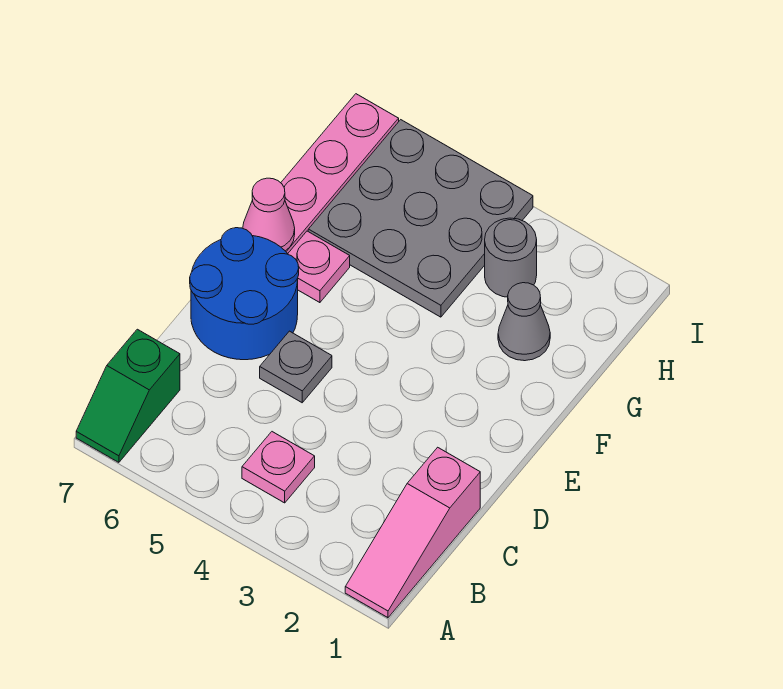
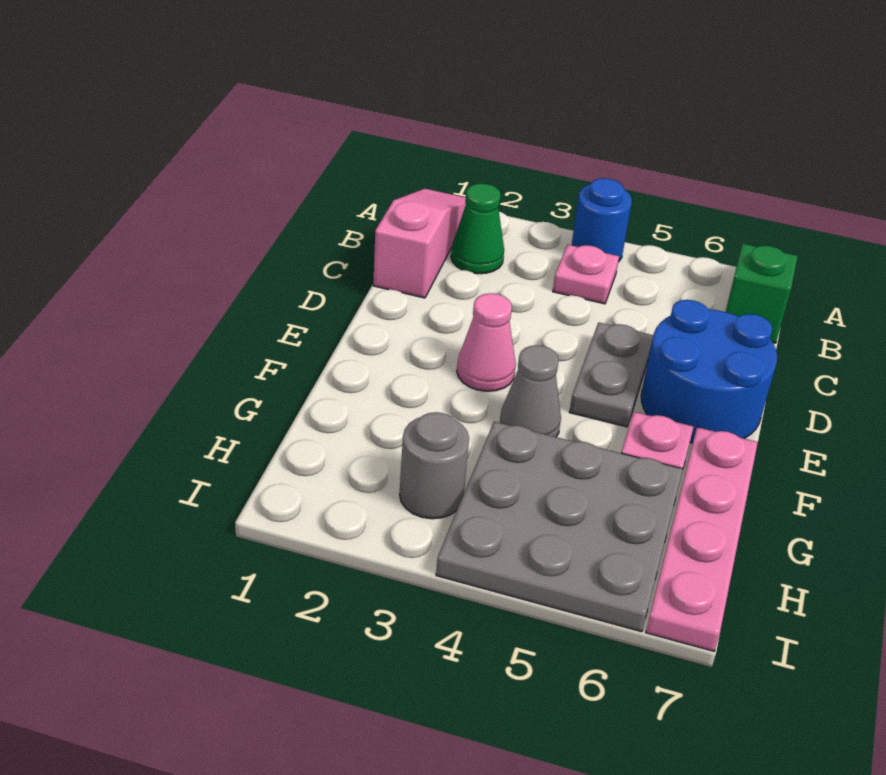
none -> blue 1x1 round brick [572,178,632,262]
none -> green 1x1 cone [451,183,504,274]
grey 1x1 plate [260,331,332,403] -> grey 1x2 plate [569,322,653,427]
pink 1x1 cone [243,178,295,251] -> pink 1x1 cone moved to [457,293,516,391]
grey 1x1 cone [498,283,550,361] -> grey 1x1 cone moved to [500,345,561,437]

